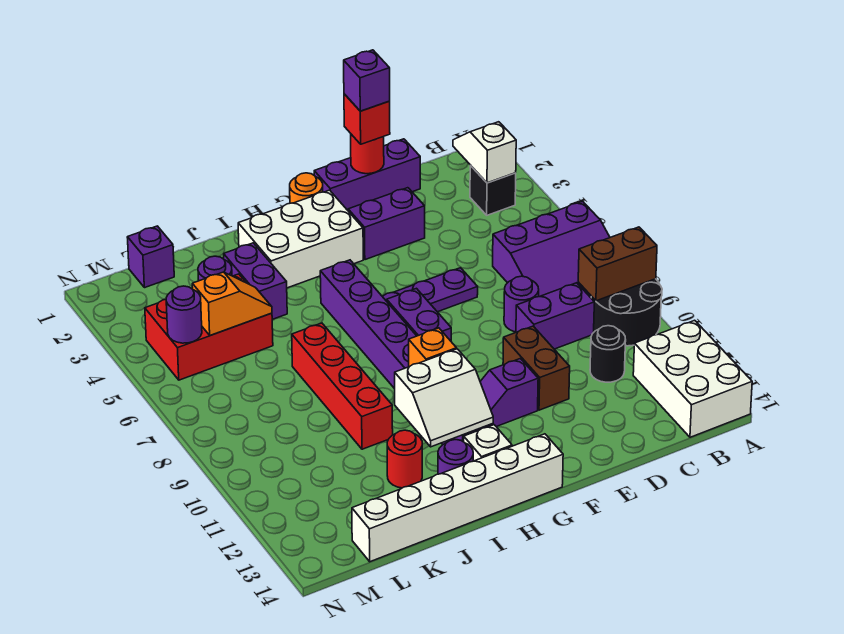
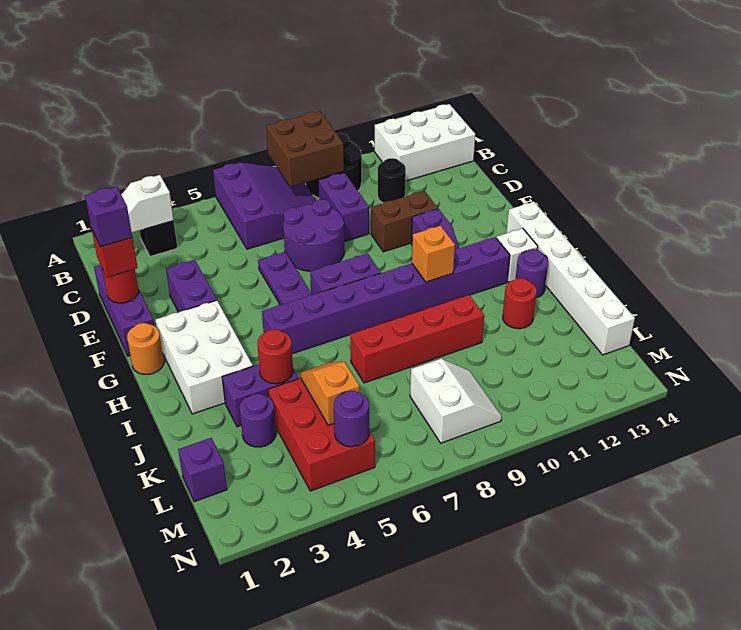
brown 1x2 brick [578,227,657,301] -> brown 2x2 brick [266,111,344,187]
purple 1x1 round brick [504,276,539,332] -> purple 2x2 round brick [283,199,344,271]
white 2x2 slope [395,349,493,447] -> white 2x2 slope moved to [410,358,502,443]
none -> red 1x1 round brick [257,329,293,384]

